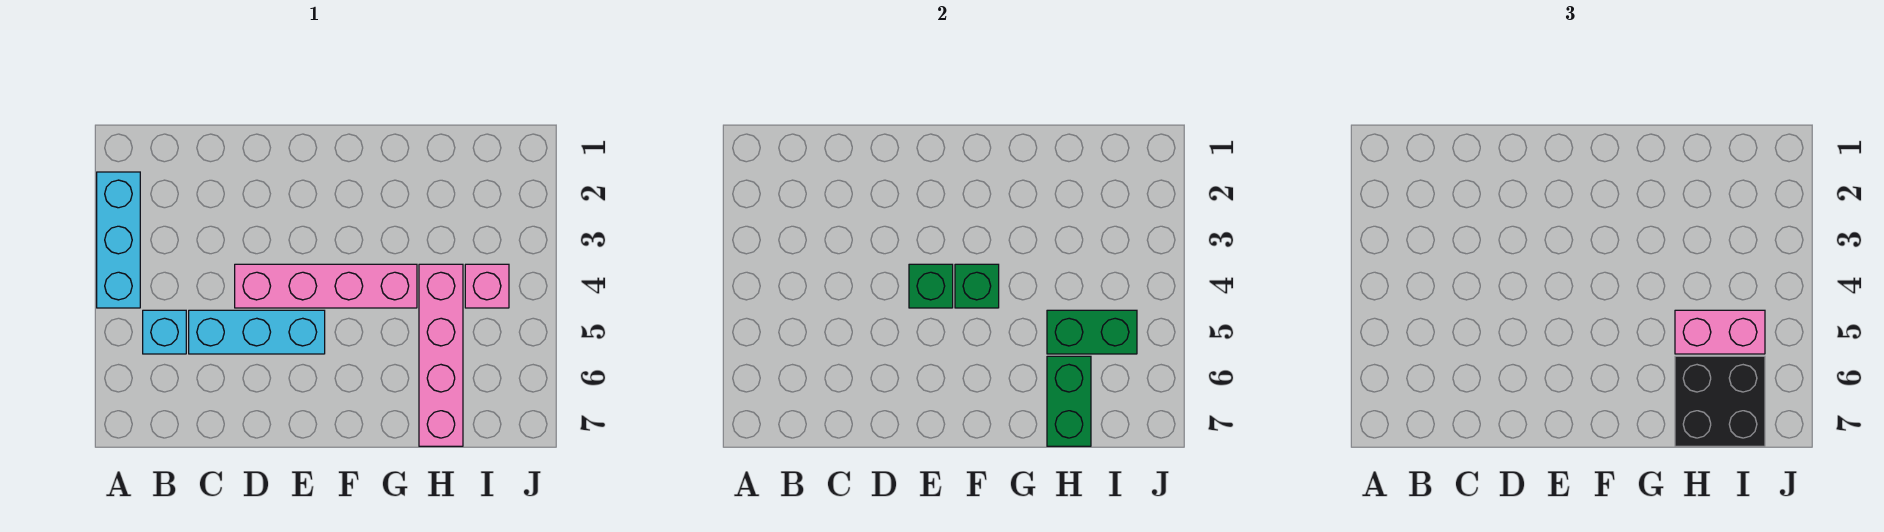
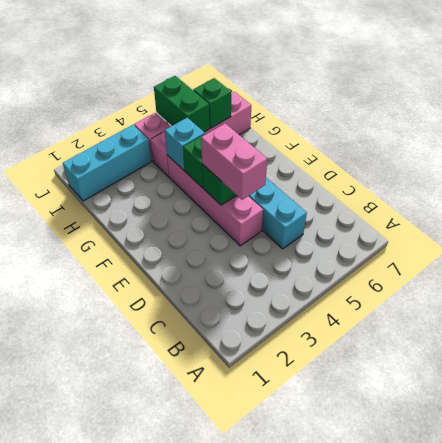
cyan 1x3 brick [97,172,140,308] -> cyan 1x3 brick moved to [63,125,151,201]
cyan 1x1 brick [143,310,186,354] -> cyan 1x1 brick moved to [165,118,205,170]
pink 1x2 brick [1675,310,1765,354] -> pink 1x2 brick moved to [201,123,267,200]
green 1x2 brick [1047,356,1091,446] -> green 1x1 brick [193,78,231,128]
black 2x2 brick [1675,356,1765,446] -> none

